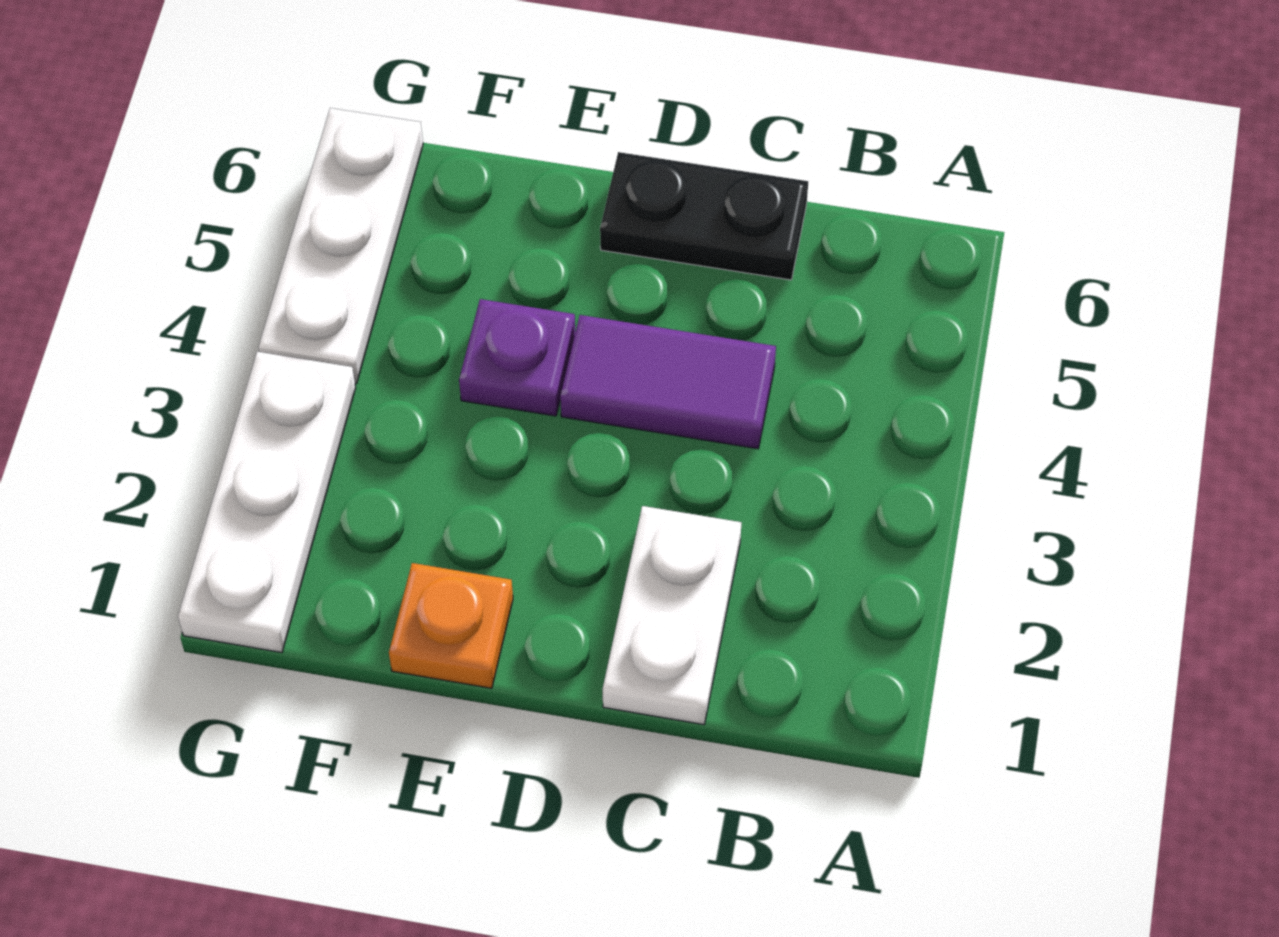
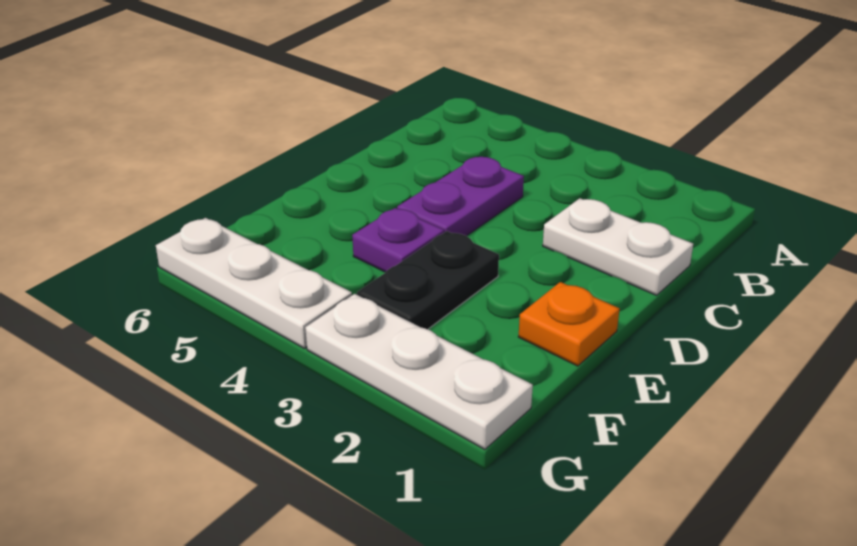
purple 1x2 tile [560,315,776,449] -> purple 1x2 plate [397,157,524,236]
black 1x2 plate [600,152,808,280] -> black 1x2 plate moved to [357,231,499,329]

